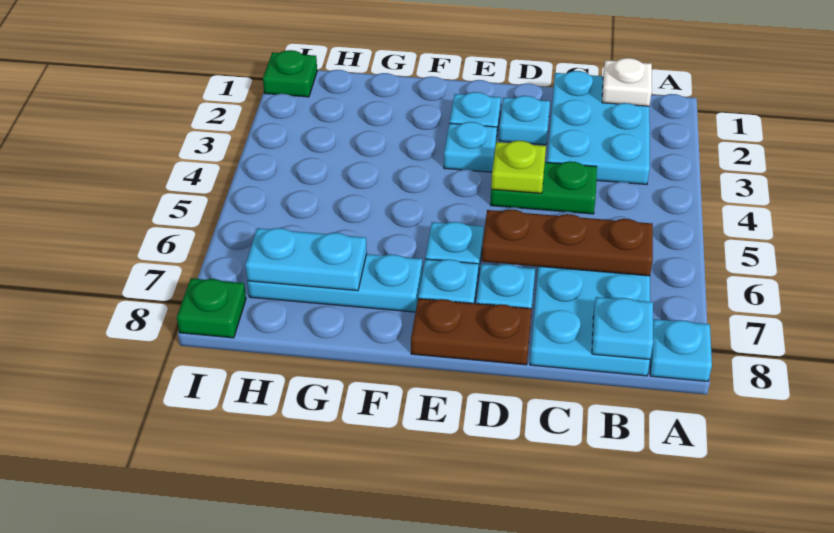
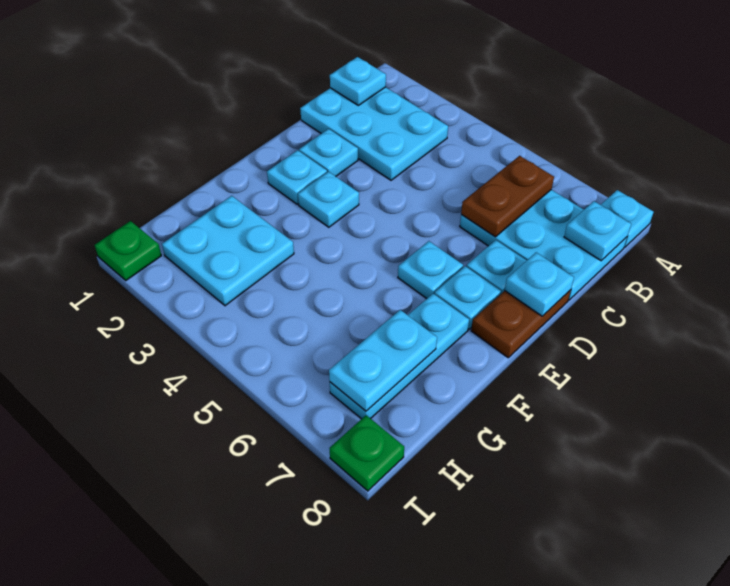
white 1x1 plate [602,58,652,106] -> cyan 1x1 plate [330,57,386,105]
brown 1x3 plate [482,210,653,276] -> brown 1x2 plate [461,156,554,237]
green 1x2 plate [490,161,597,214] -> none
lime 1x1 plate [491,141,546,193] -> none
none -> cyan 1x1 plate [505,252,574,316]
none -> cyan 2x2 plate [162,196,294,306]

